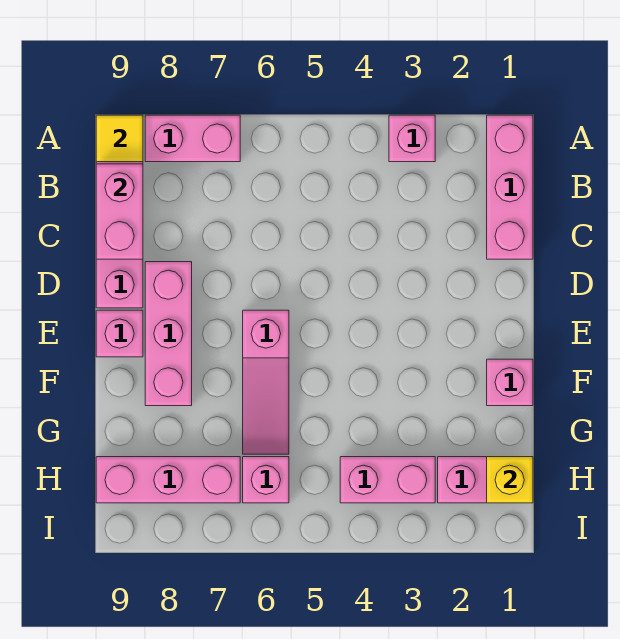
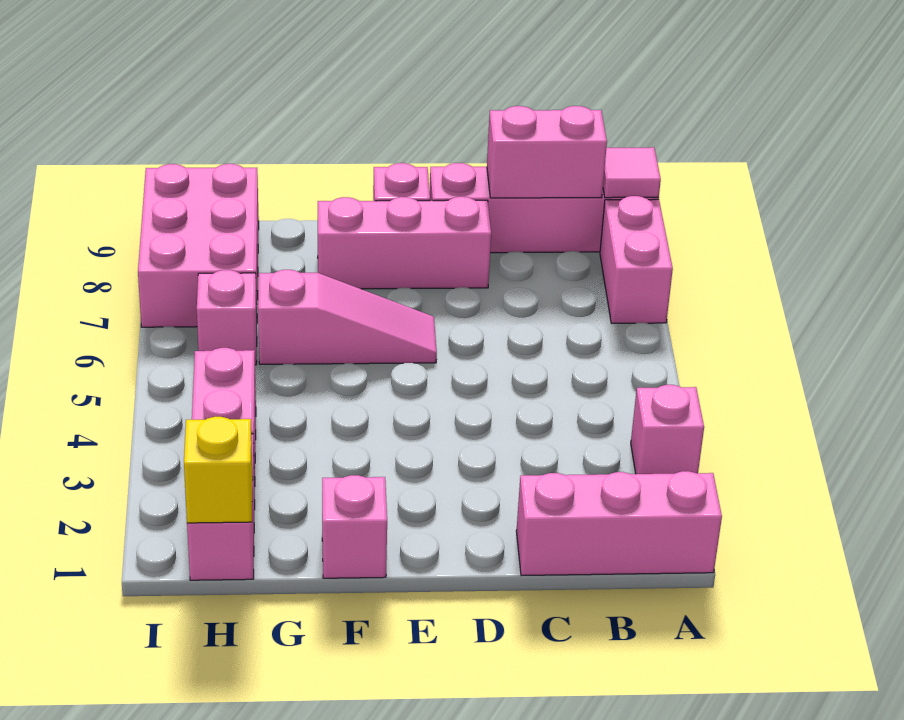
yellow 1x1 tile [96,115,143,162] -> pink 1x1 tile [603,147,661,198]
pink 1x3 slope [243,310,289,454] -> pink 1x3 slope turned to [258,270,437,364]
pink 1x3 brick [96,457,240,503] -> pink 2x3 brick [138,164,259,327]

